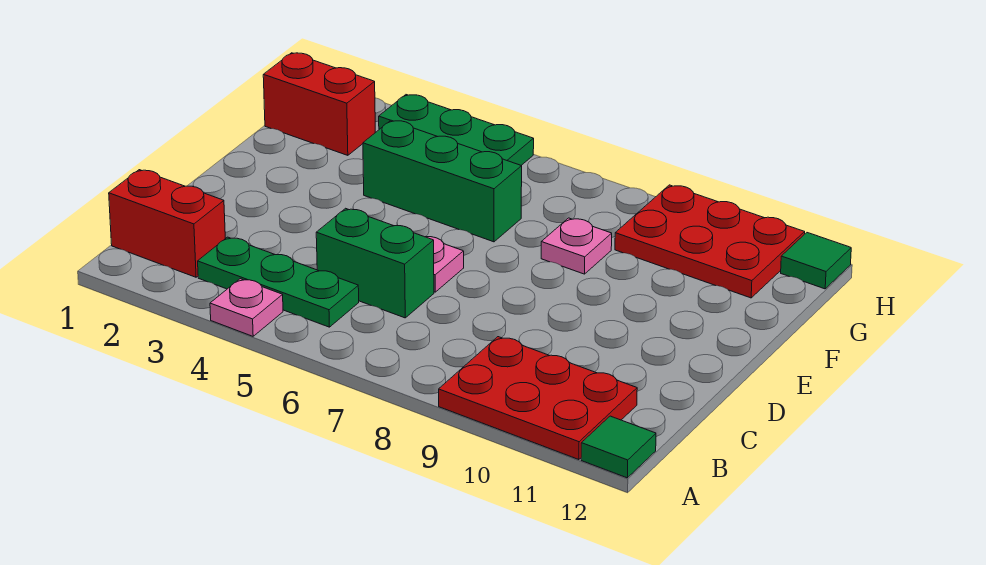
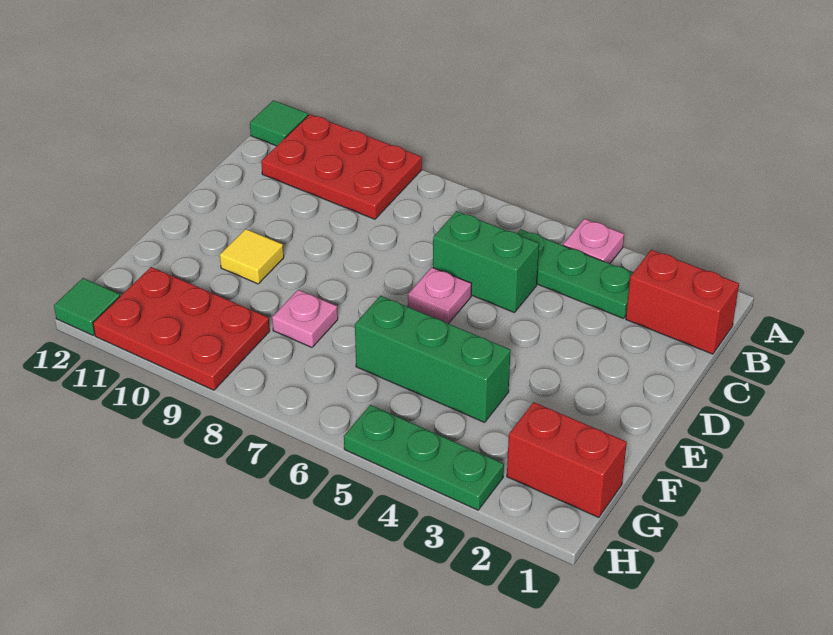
none -> yellow 1x1 tile [220,229,284,284]

